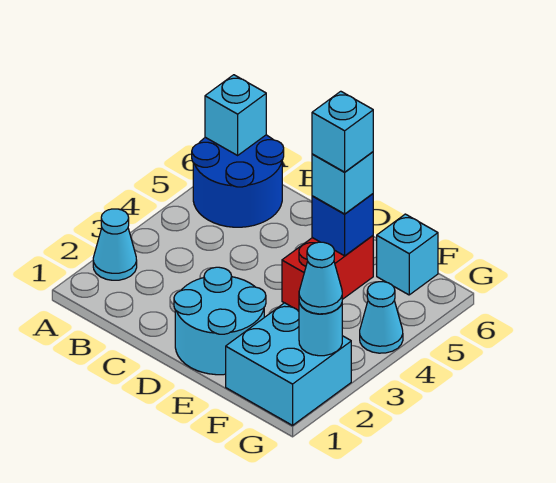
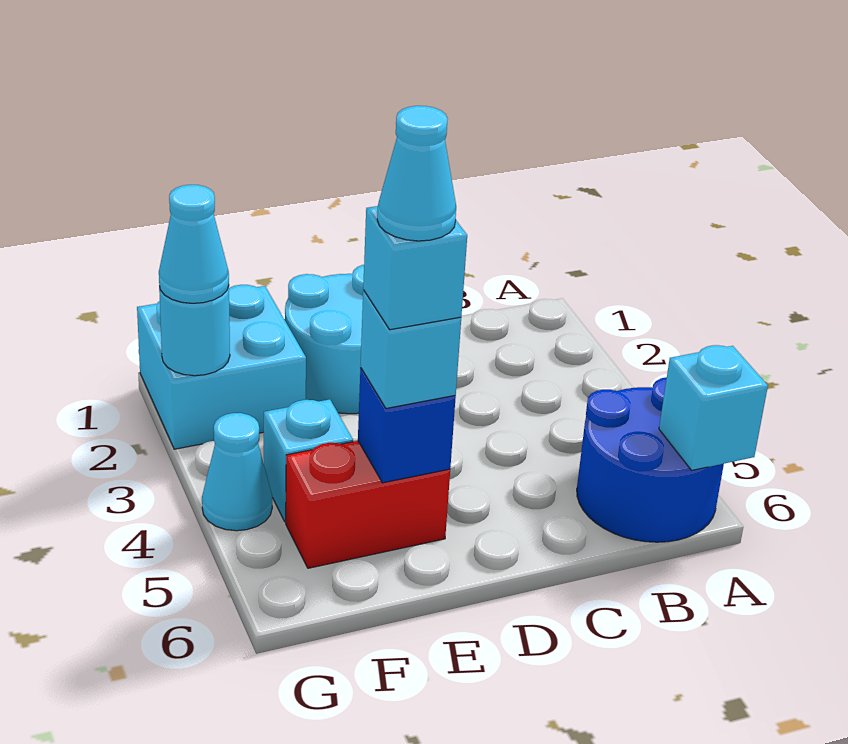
cyan 1x1 cone [93,209,137,280] -> cyan 1x1 cone moved to [377,106,456,241]
red 1x2 brick [282,236,373,311] -> red 1x2 brick turned to [286,441,450,568]
cyan 1x1 brick [377,214,438,295] -> cyan 1x1 brick moved to [264,399,353,522]

